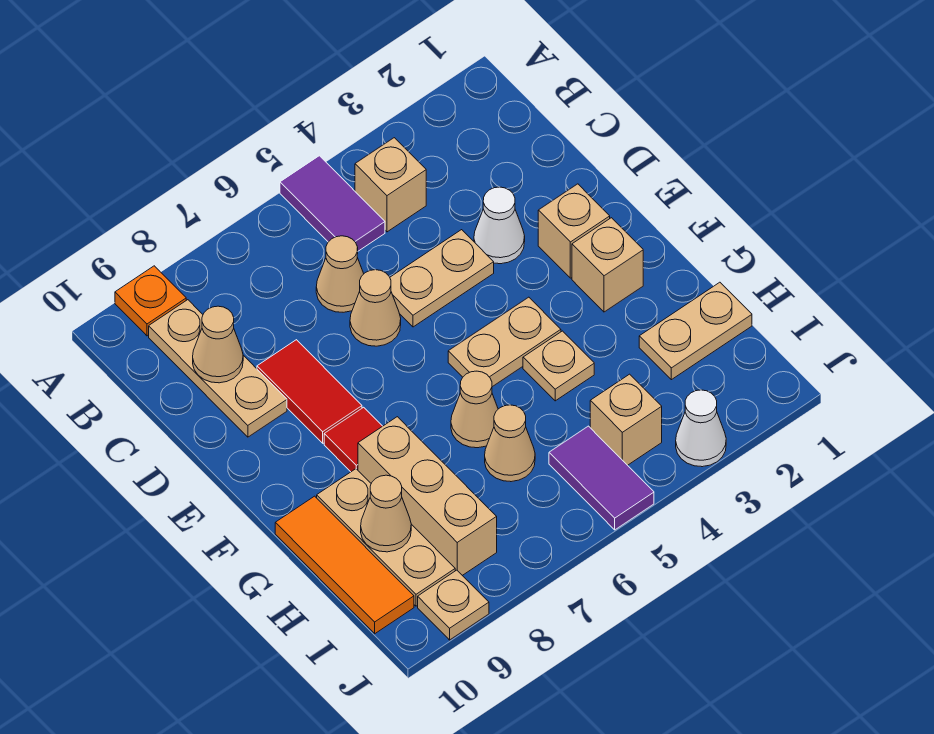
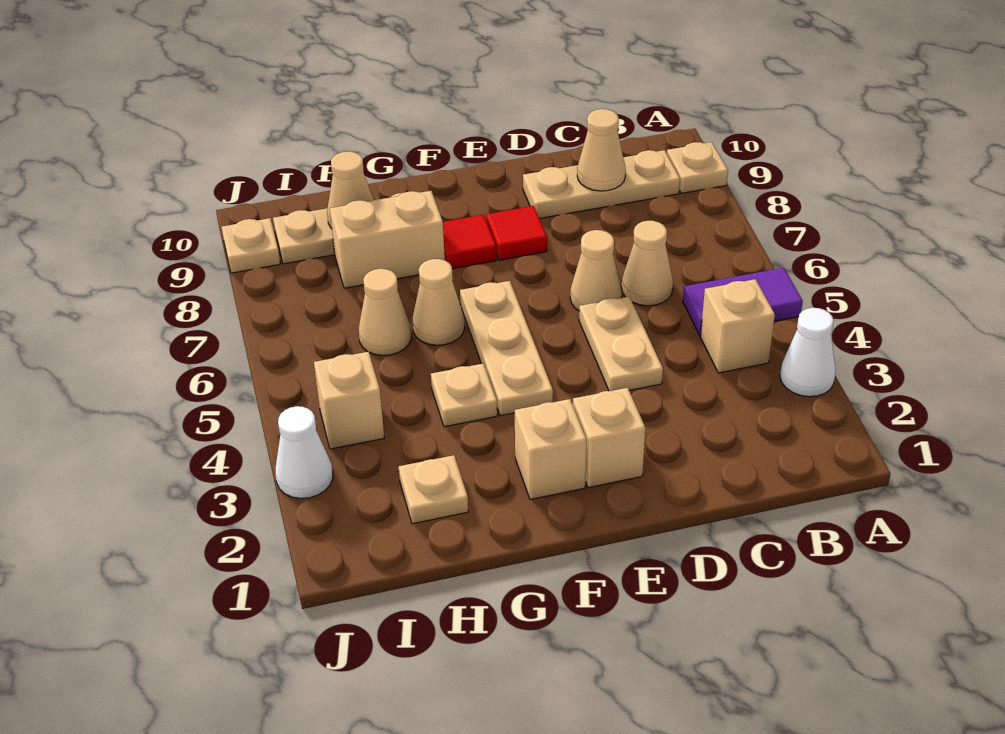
orange 1x1 plate [115,266,186,336] -> tan 1x1 plate [667,142,728,193]
white 1x1 cone [474,187,525,264] -> white 1x1 cone moved to [780,308,836,397]
red 1x2 tile [257,340,362,443] -> red 1x1 tile [486,206,547,260]
tan 1x2 plate [448,297,561,387] -> tan 1x3 plate [460,281,553,416]
tan 1x3 brick [358,417,497,575] -> tan 1x2 brick [330,191,445,288]
orange 1x3 tile [275,496,414,634] -> none
tan 1x2 plate [639,282,752,380] -> tan 1x1 plate [399,455,468,524]
purple 1x2 tile [549,426,654,530] -> none

